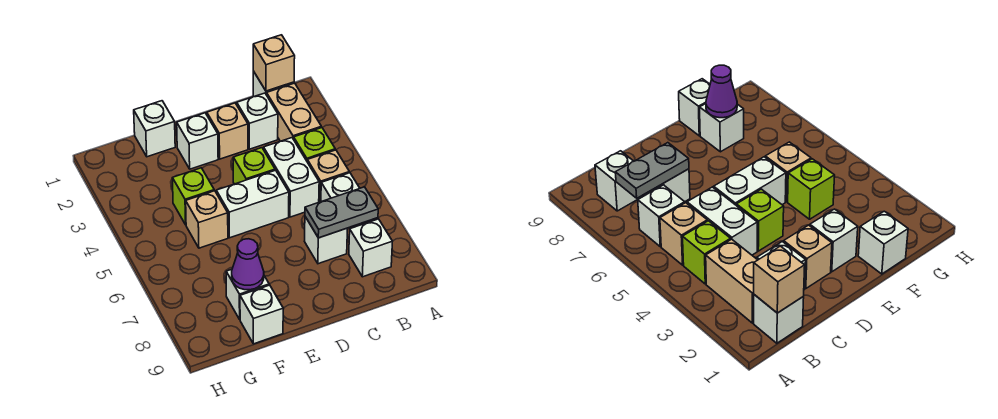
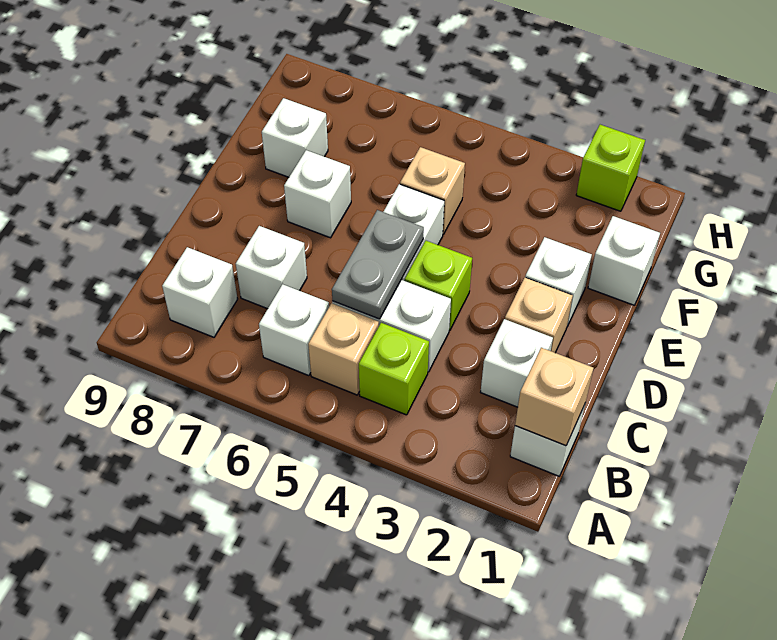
tan 1x2 brick [267,83,321,141] -> none
grey 1x2 plate [305,187,378,238] -> grey 1x2 plate moved to [332,210,424,319]
lime 1x1 brick [172,168,214,225] -> lime 1x1 brick moved to [576,125,645,211]
purple 1x1 cone [232,239,264,290] -> none
white 1x1 brick [240,285,283,344] -> white 1x1 brick moved to [284,150,351,238]

